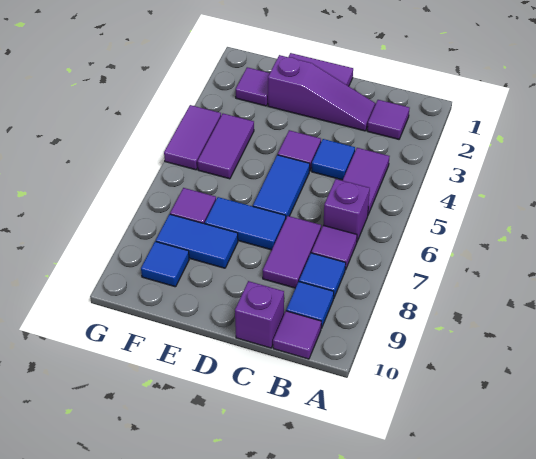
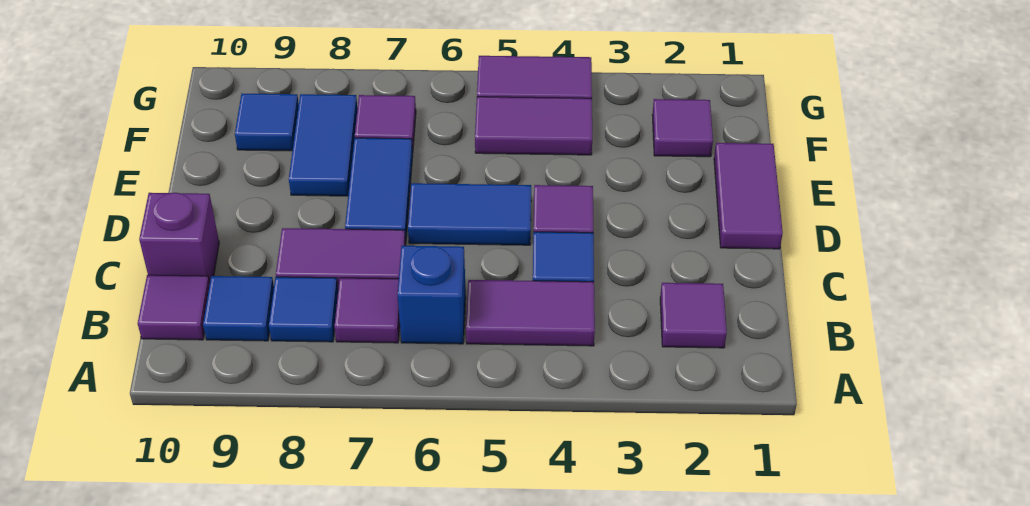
purple 1x1 brick [323,179,370,241] -> blue 1x1 brick [398,246,466,344]
purple 1x3 slope [268,55,376,131] -> none

